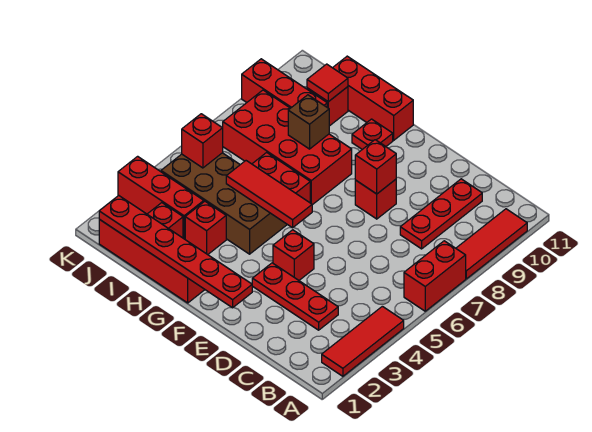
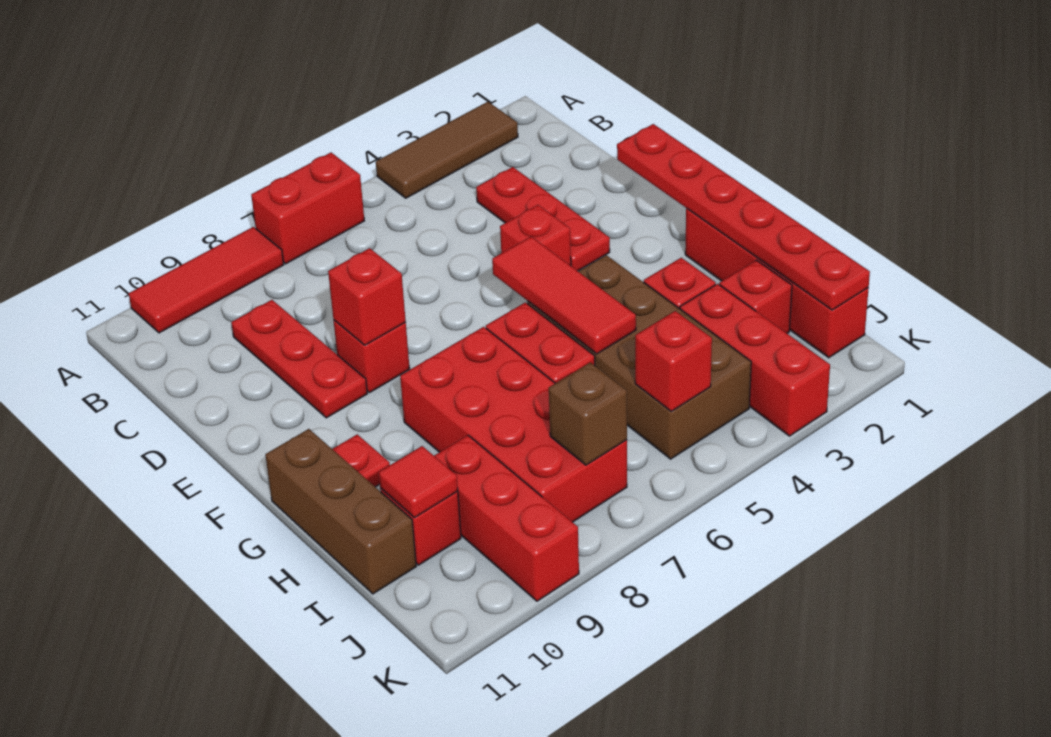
red 1x3 tile [322,306,404,376] -> brown 1x3 tile [376,102,518,198]
red 1x3 plate [400,179,482,249] -> red 1x3 plate turned to [231,300,367,418]
red 1x3 brick [333,56,413,140] -> brown 1x3 brick [265,429,416,594]
brown 1x1 brick [288,95,329,149] -> brown 1x1 brick moved to [549,362,627,465]

